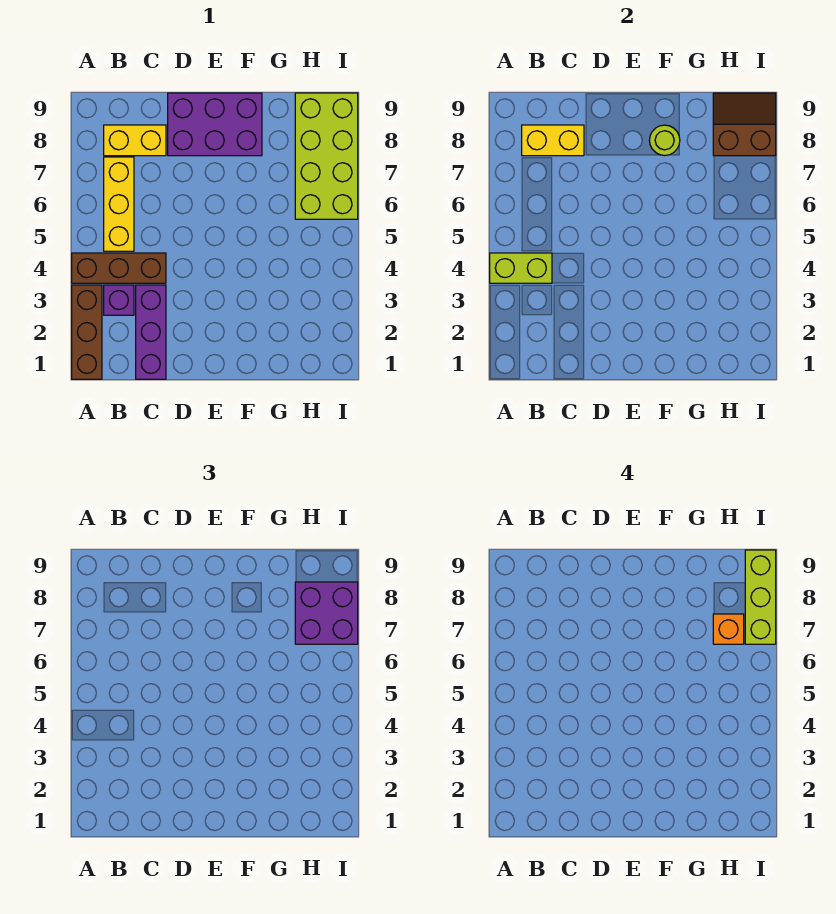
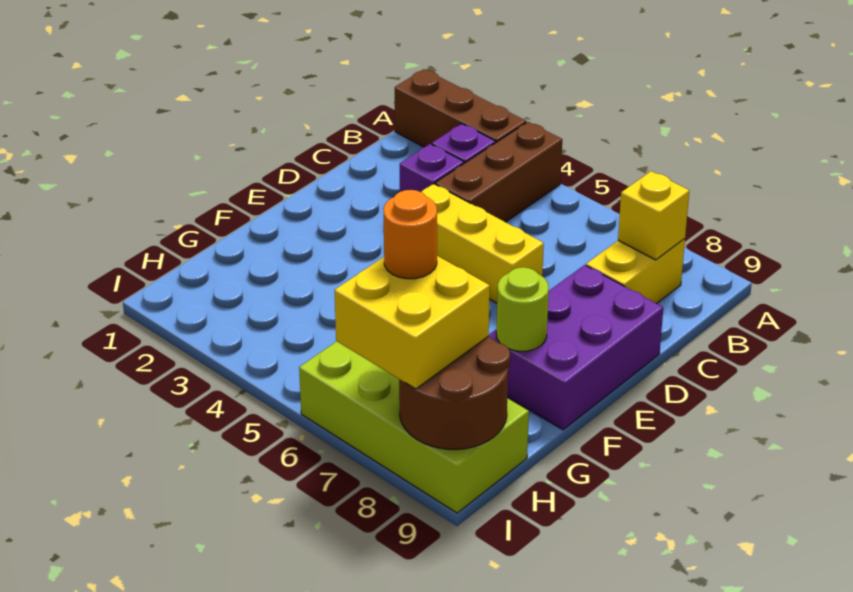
lime 1x2 brick [490,253,552,283] -> none
yellow 1x3 brick [104,157,134,251] -> yellow 1x3 brick moved to [422,184,544,303]
yellow 1x2 brick [522,125,584,156] -> yellow 1x1 brick [618,171,689,260]
purple 1x3 brick [136,285,166,379] -> purple 1x1 brick [400,144,464,192]
purple 2x2 brick [295,582,358,644] -> yellow 2x2 brick [334,256,490,389]
orange 1x1 brick [713,614,744,644] -> orange 1x1 round brick [383,190,437,279]
brown 2x2 slope [713,93,776,156] -> brown 2x2 round brick [399,337,510,449]
lime 1x3 brick [745,550,776,644] -> none

